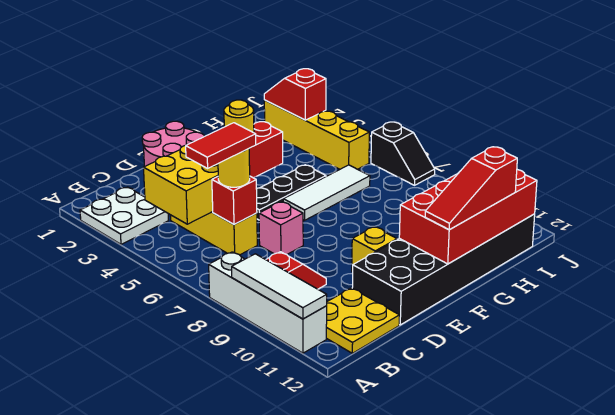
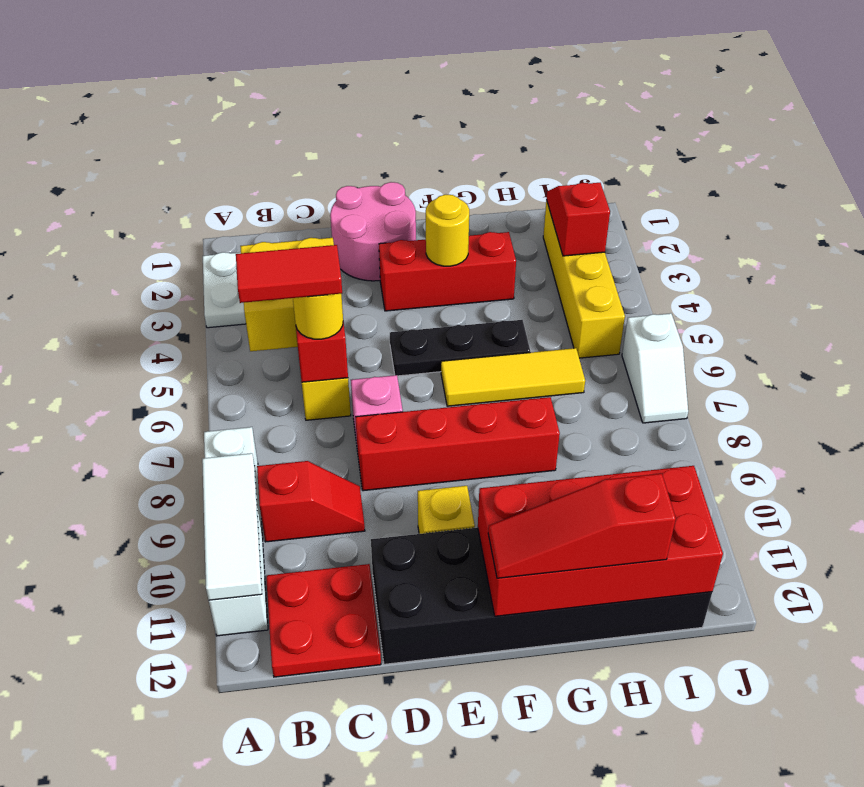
yellow 2x2 plate [326,288,399,353] -> red 2x2 plate [266,564,381,677]
none -> red 1x4 brick [355,397,560,491]
white 1x3 tile [283,165,370,220] -> yellow 1x3 tile [441,348,585,406]
black 1x2 slope [371,122,435,185] -> white 1x2 slope [622,313,688,423]

